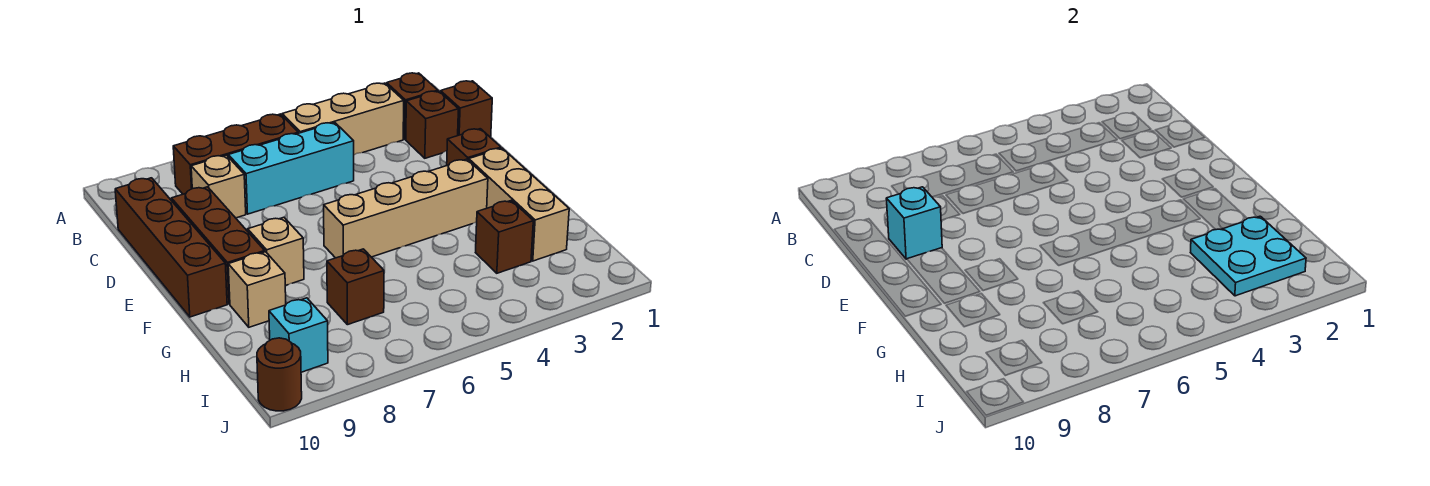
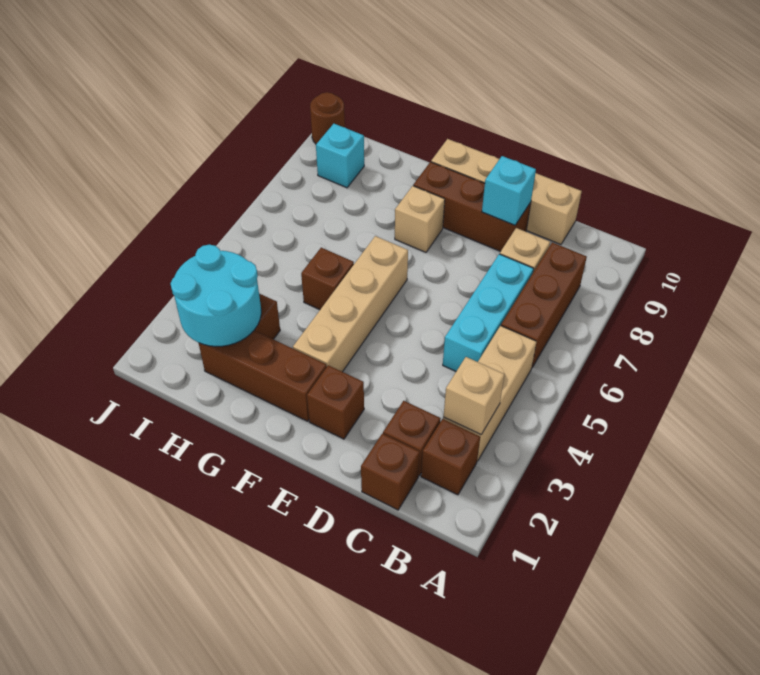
brown 1x4 brick [115,178,227,317] -> tan 1x4 brick [431,139,582,244]
tan 1x3 brick [469,148,569,261] -> brown 1x3 brick [199,331,327,421]
tan 1x1 brick [228,252,286,327] -> tan 1x1 brick moved to [443,357,504,435]
cyan 2x2 plate [1191,216,1306,296] -> cyan 2x2 round brick [171,245,261,346]
brown 1x1 brick [327,249,384,325] -> brown 1x1 brick moved to [301,248,354,310]

